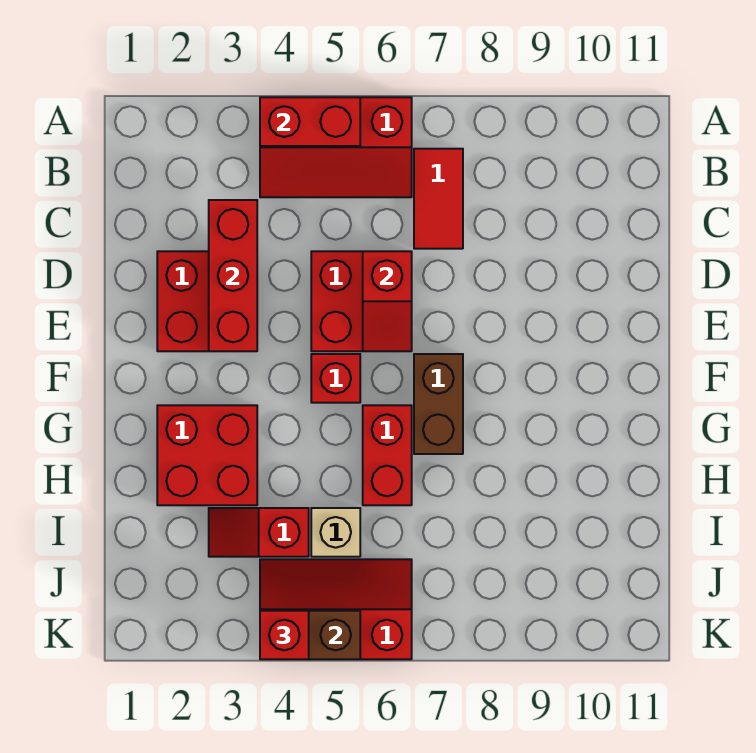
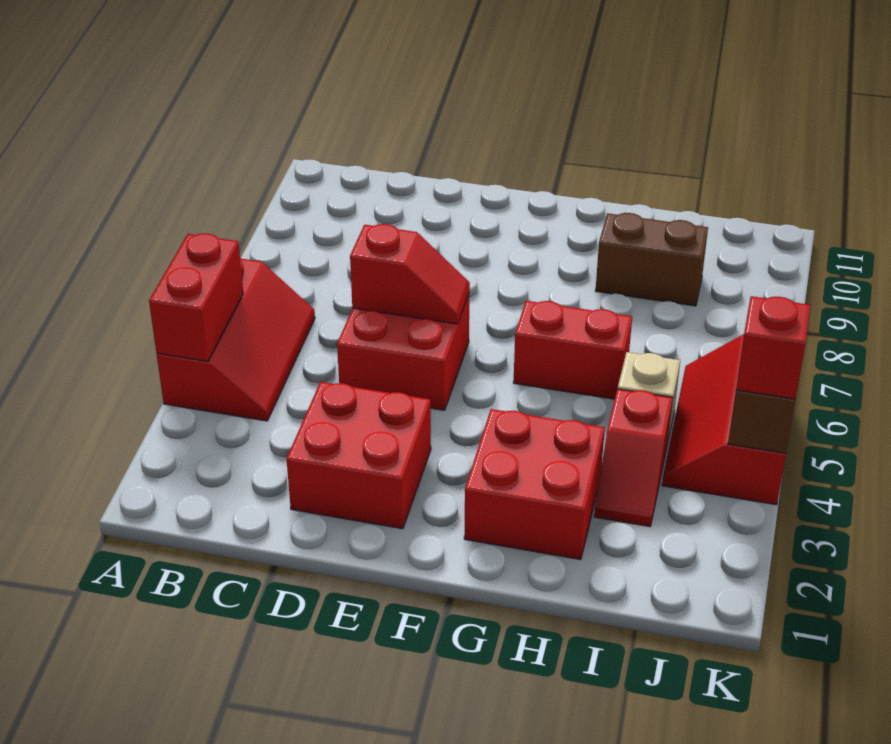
red 1x2 tile [414,149,463,249] -> none
red 1x3 brick [209,200,257,351] -> none
red 1x1 brick [311,354,360,403] -> none
brown 1x2 brick [414,354,463,454] -> brown 1x2 brick moved to [596,213,708,306]

